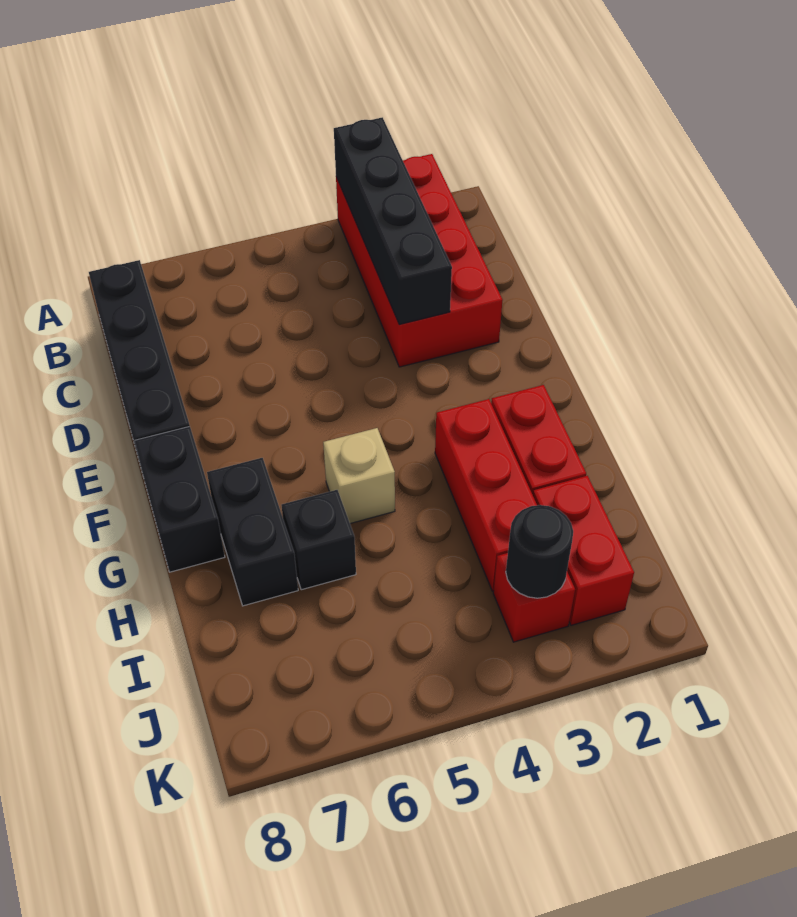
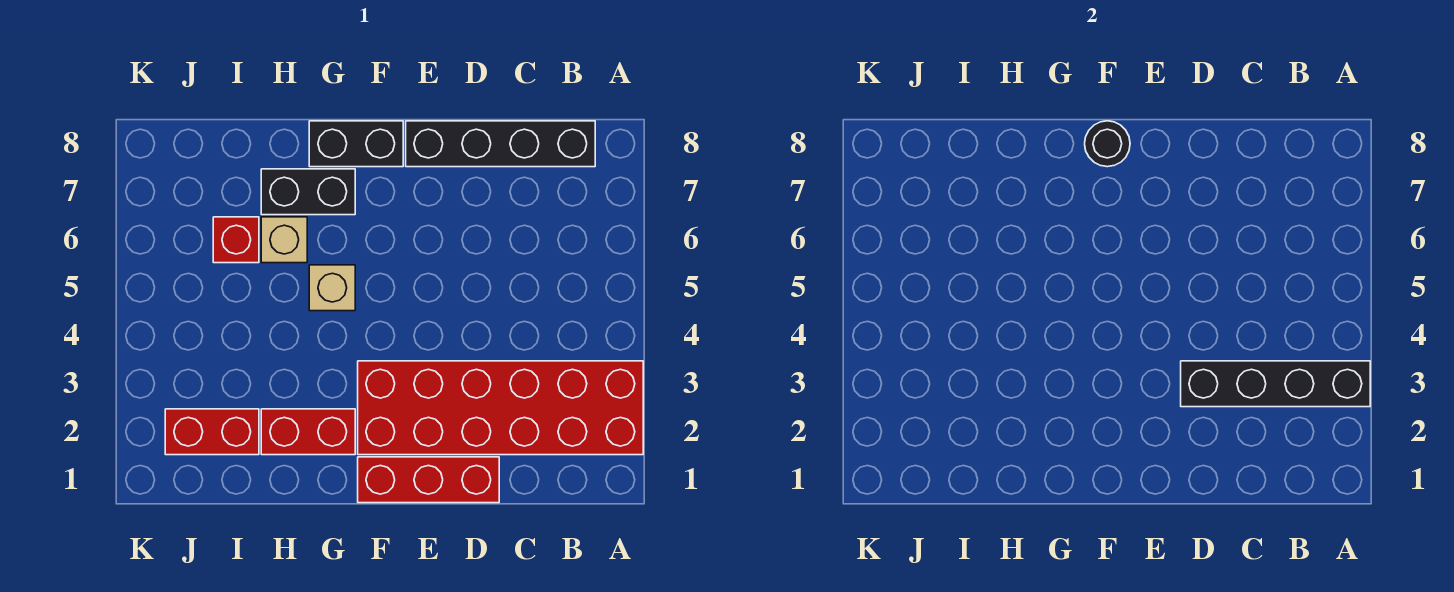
red 2x4 brick [336,154,503,367] -> red 2x6 brick [358,361,643,455]
red 1x3 brick [435,399,537,591] -> red 1x3 brick moved to [358,457,499,503]
black 1x1 brick [282,490,356,590] -> tan 1x1 brick [261,217,307,263]
red 1x1 brick [493,553,575,642] -> red 1x1 brick moved to [213,217,259,263]
black 1x1 round brick [506,505,573,598] -> black 1x1 round brick moved to [1085,121,1130,167]

